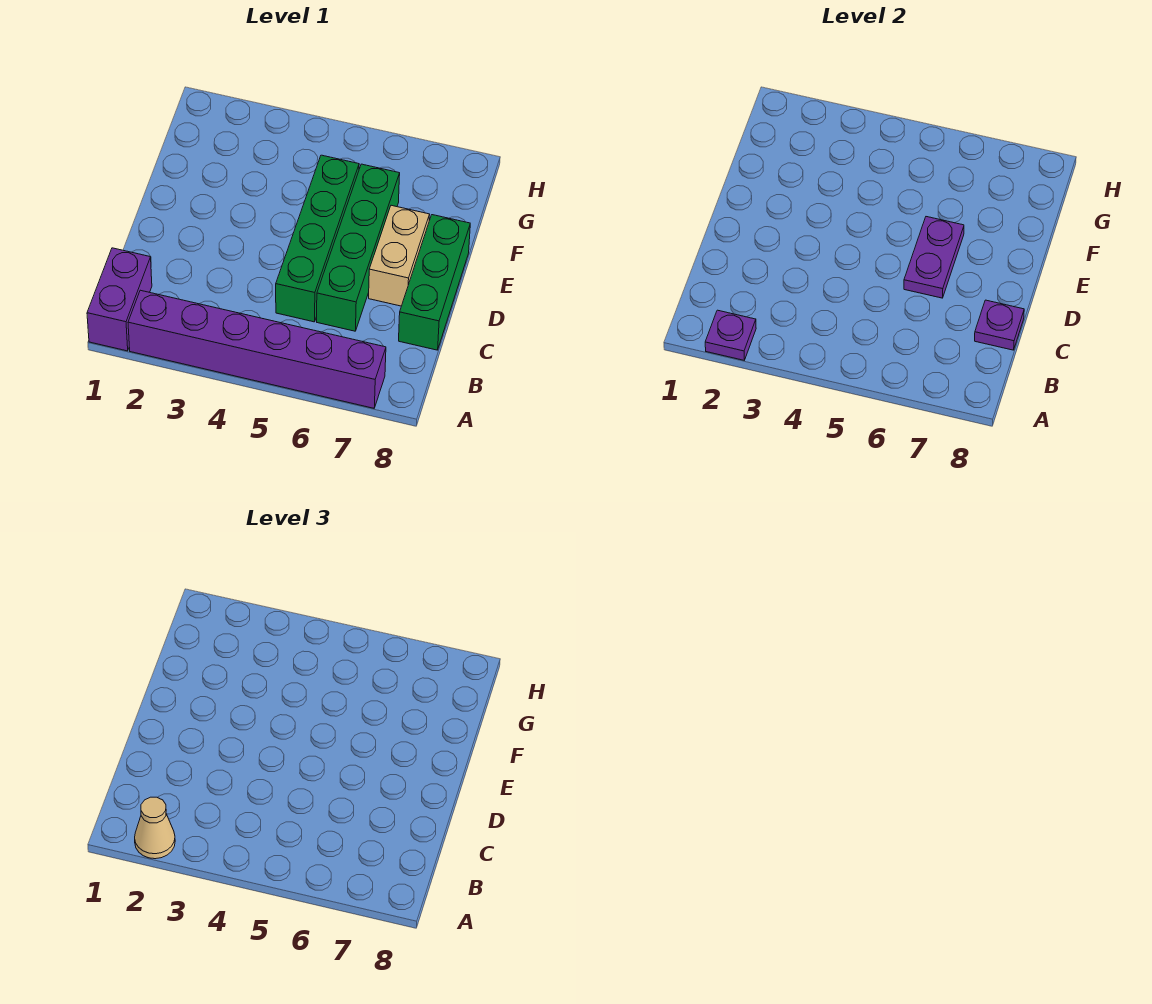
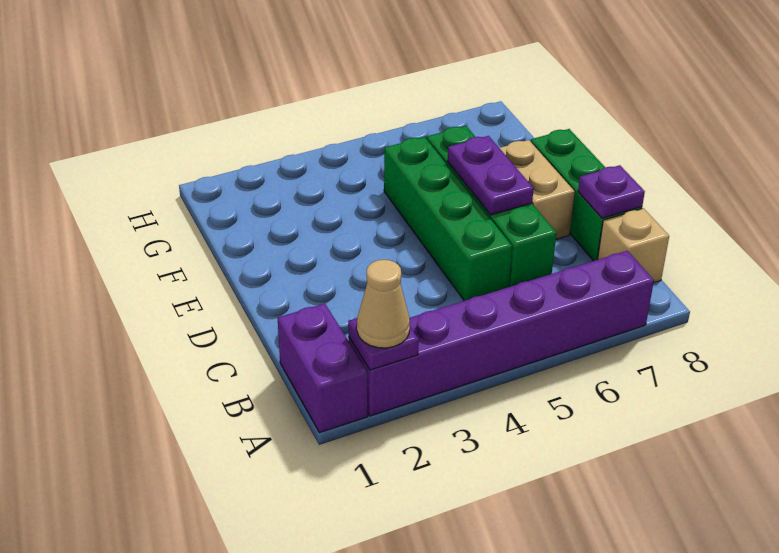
none -> tan 1x1 brick [598,208,669,283]

